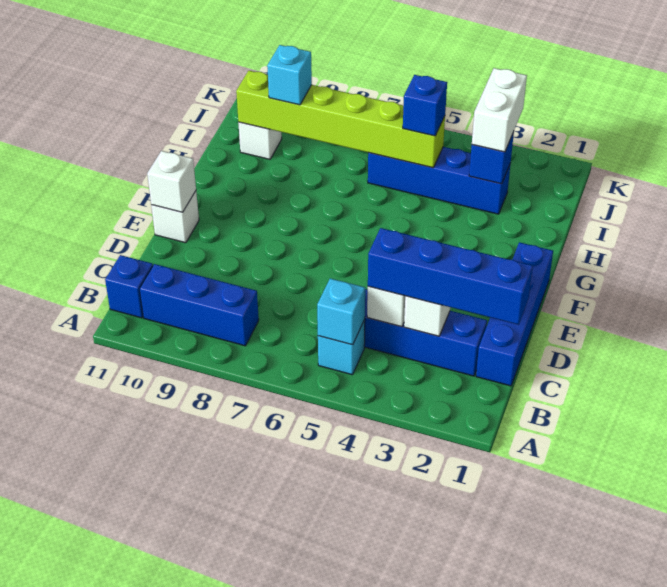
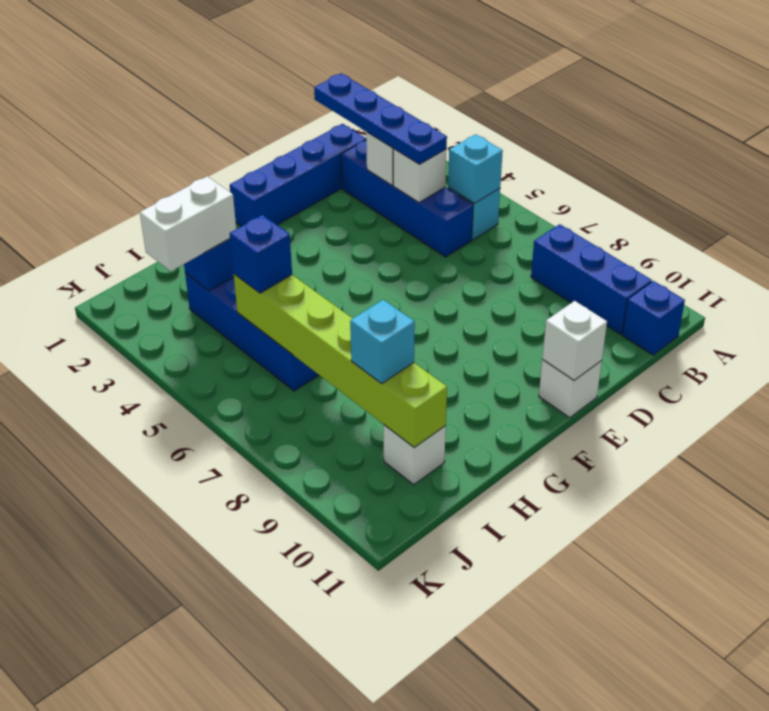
blue 1x4 brick [368,228,533,325] -> blue 1x4 plate [314,74,447,164]

